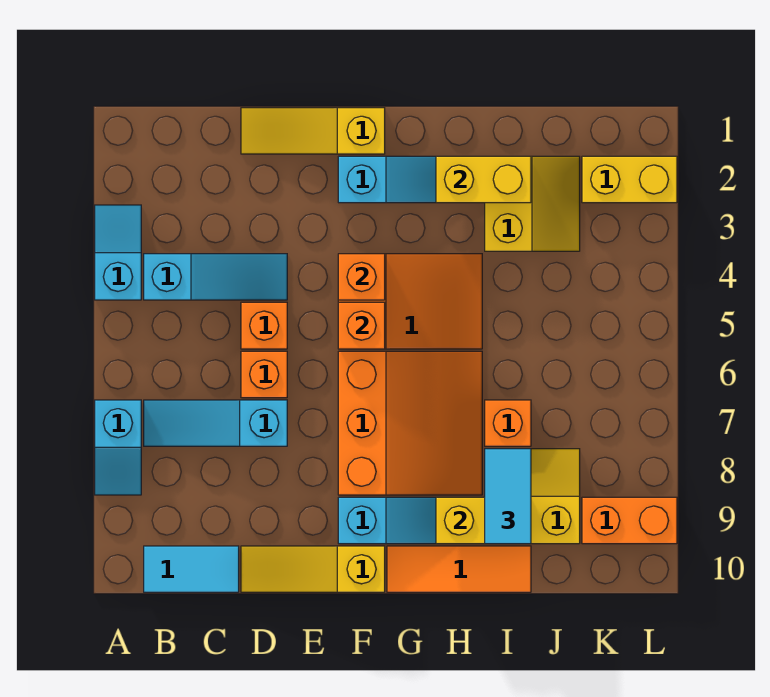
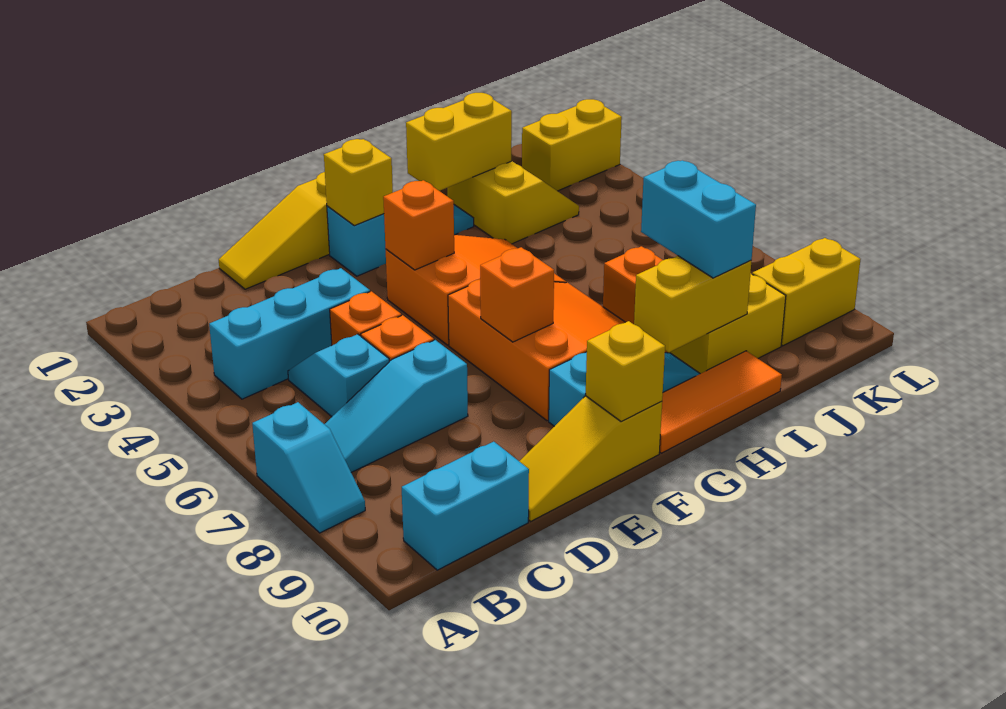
cyan 1x2 slope [95,205,141,300] -> cyan 1x2 slope moved to [288,334,389,417]
cyan 1x3 slope [144,254,287,300] -> cyan 1x3 brick [209,268,370,399]
cyan 1x2 tile [144,546,239,592] -> cyan 1x2 brick [402,442,529,570]
none -> yellow 1x1 brick [324,139,393,226]
orange 1x1 brick [338,302,385,349] -> orange 1x1 brick moved to [480,247,554,342]
none -> yellow 1x1 brick [586,321,665,422]
cyan 1x2 tile [485,449,531,544] -> cyan 1x2 brick [641,160,756,278]
orange 1x2 brick [582,497,677,544] -> yellow 1x2 brick [752,238,860,346]

